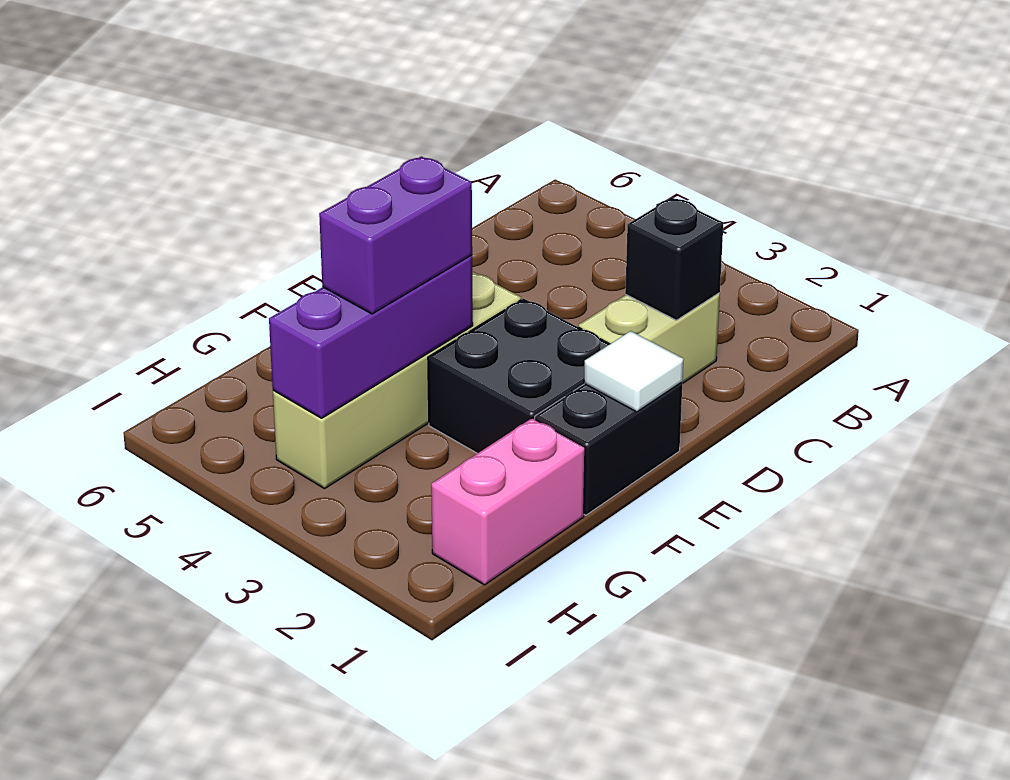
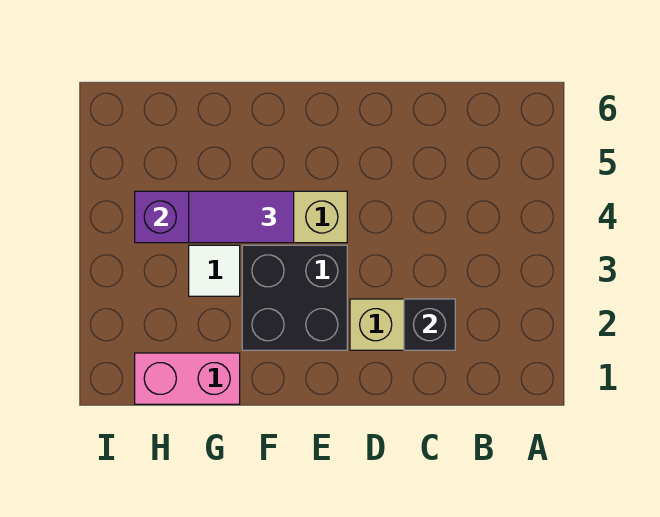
black 1x2 brick [535,382,682,515] -> none
white 1x1 tile [584,331,683,412] -> white 1x1 tile moved to [189,245,240,296]
purple 1x2 brick [319,156,472,314] -> purple 1x2 tile [189,191,294,243]

